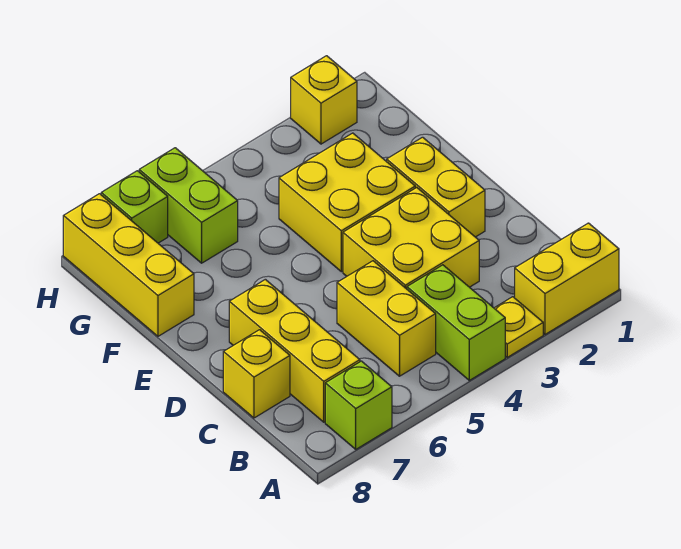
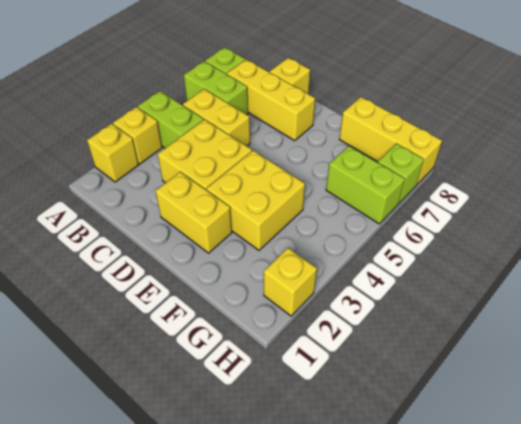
yellow 1x2 brick [515,223,619,334] -> yellow 1x1 brick [87,124,139,182]
yellow 1x1 plate [494,297,543,357] -> yellow 1x1 brick [113,107,162,164]
none -> lime 1x2 brick [184,61,248,115]

